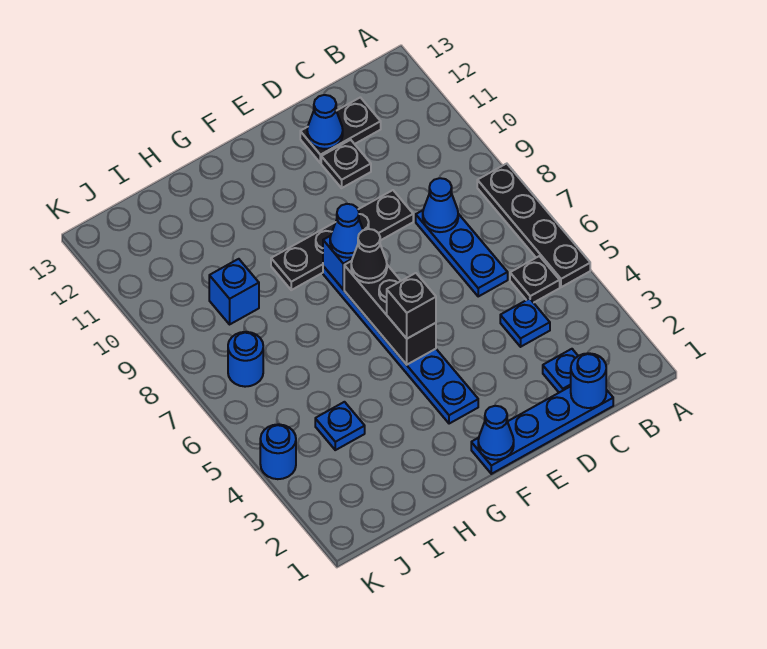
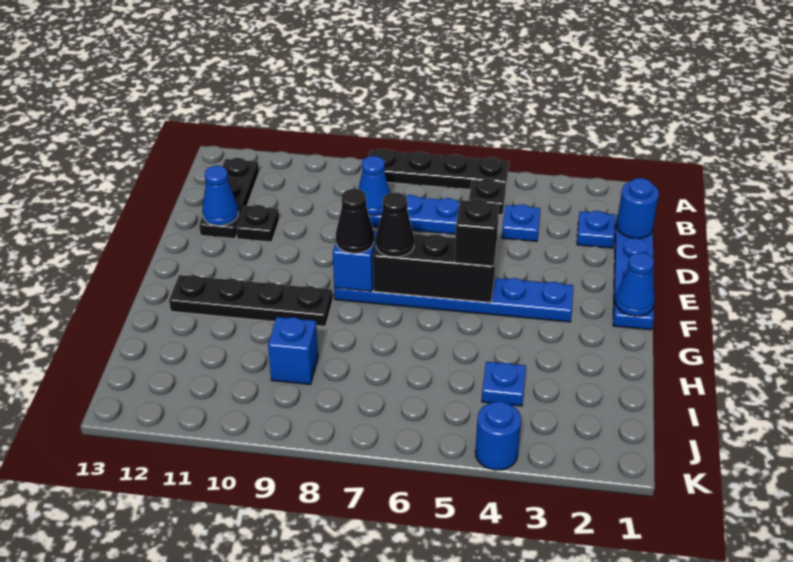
black 1x2 plate [300,97,381,163] -> black 1x3 plate [199,158,259,239]
black 1x4 plate [271,190,413,290] -> black 1x4 plate turned to [169,275,333,327]
blue 1x1 cone [330,204,363,258] -> black 1x1 cone [336,189,374,253]
blue 1x1 round brick [228,332,263,387] -> none

